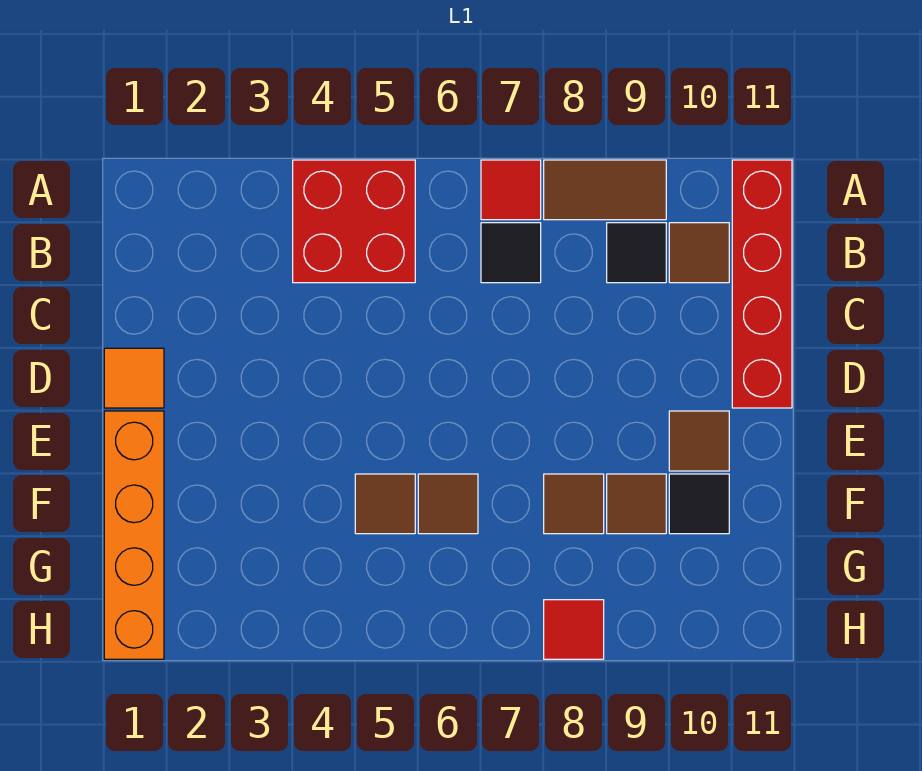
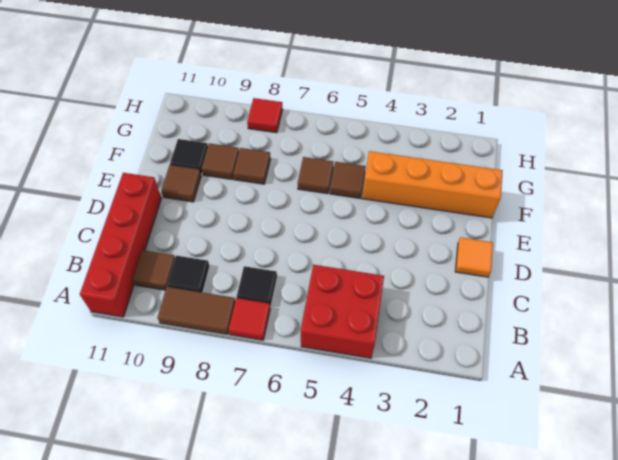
orange 1x4 brick [104,411,164,659] -> orange 1x4 brick turned to [362,151,503,218]

